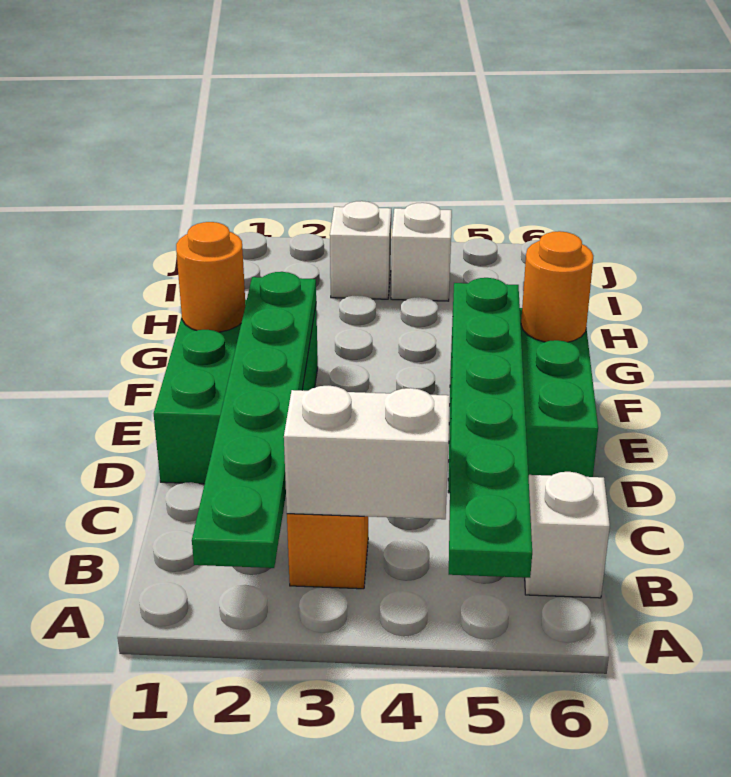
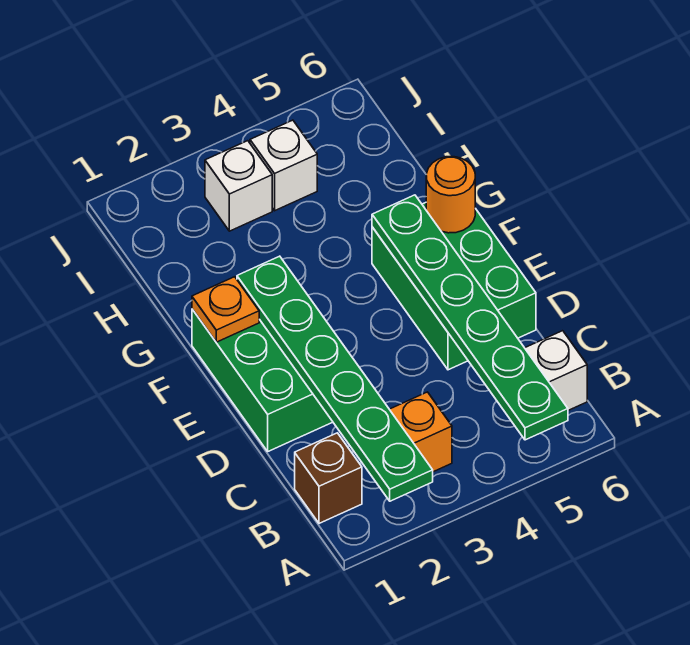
none -> brown 1x1 brick [295,433,362,523]
white 1x2 brick [284,386,450,519] -> none
orange 1x1 round brick [176,222,245,332] -> orange 1x1 plate [192,277,259,342]

